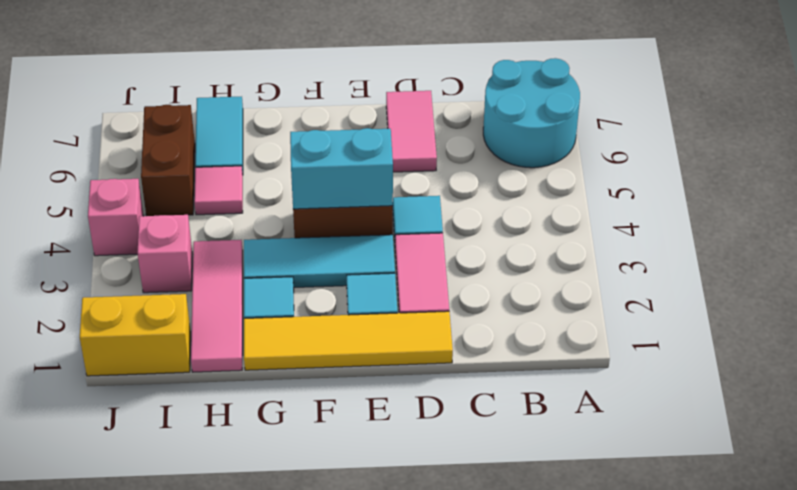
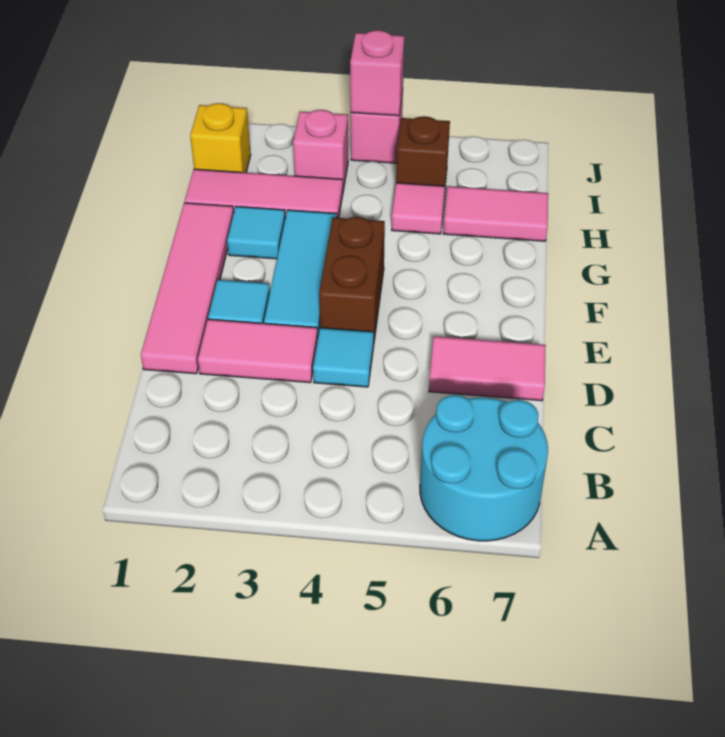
yellow 1x4 tile [244,311,453,370] -> pink 1x4 tile [141,203,234,374]
cyan 1x2 brick [290,128,393,209] -> none
cyan 1x2 tile [195,97,243,174] -> pink 1x2 tile [443,186,548,241]
yellow 1x2 brick [80,294,191,376] -> yellow 1x1 brick [190,103,251,173]
brown 1x2 brick [141,105,195,216] -> brown 1x1 brick [396,116,450,196]
none -> pink 1x1 brick [350,30,404,116]

